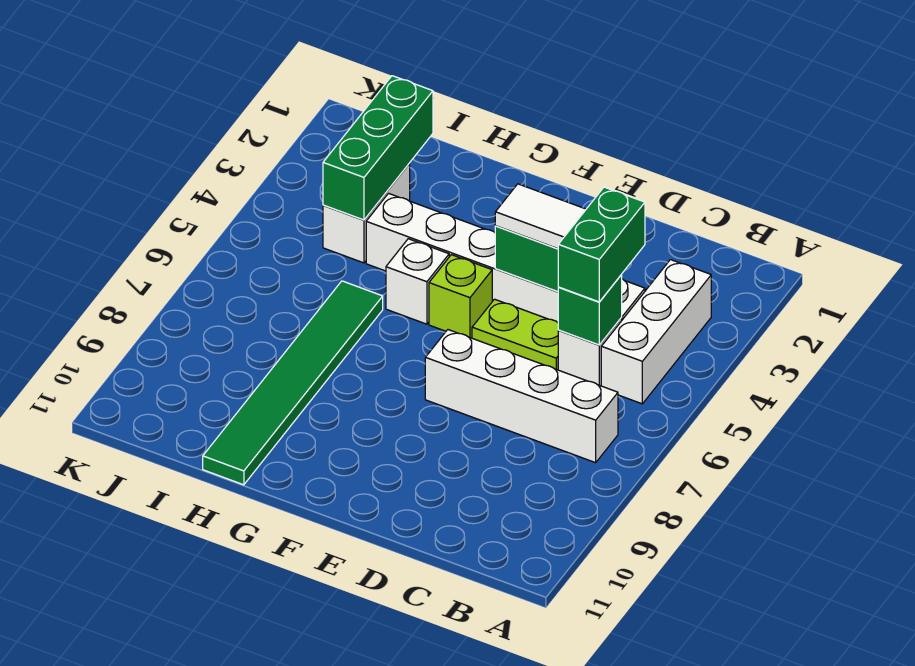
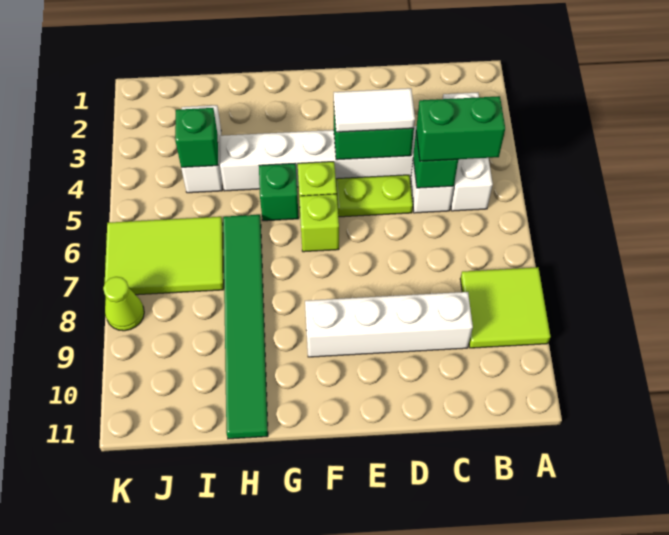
none -> lime 2x2 tile [460,267,551,348]
white 1x4 brick [425,330,618,463] -> white 1x4 brick moved to [305,292,473,357]
green 1x2 brick [558,187,645,302] -> green 1x2 brick turned to [416,96,505,161]
none -> lime 1x1 brick [299,194,339,252]
white 1x1 brick [386,239,449,324] -> green 1x1 brick [259,164,299,221]
green 1x3 brick [323,76,433,220] -> green 1x1 brick [175,108,218,168]
none -> lime 2x3 tile [105,217,224,295]
none -> lime 1x1 cone [103,277,144,331]

